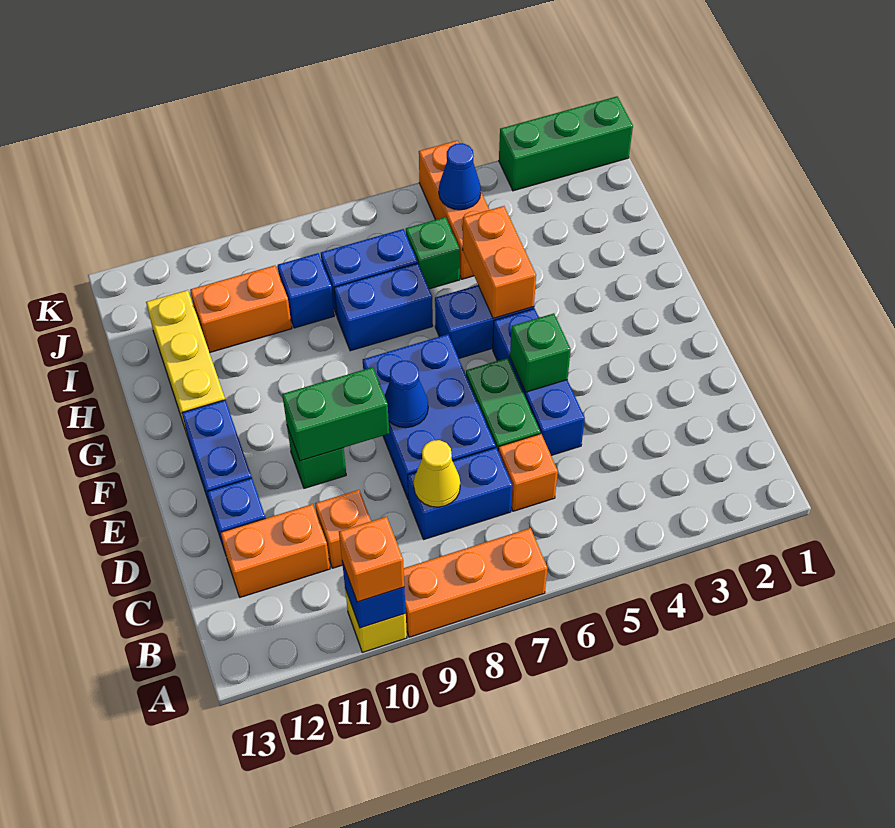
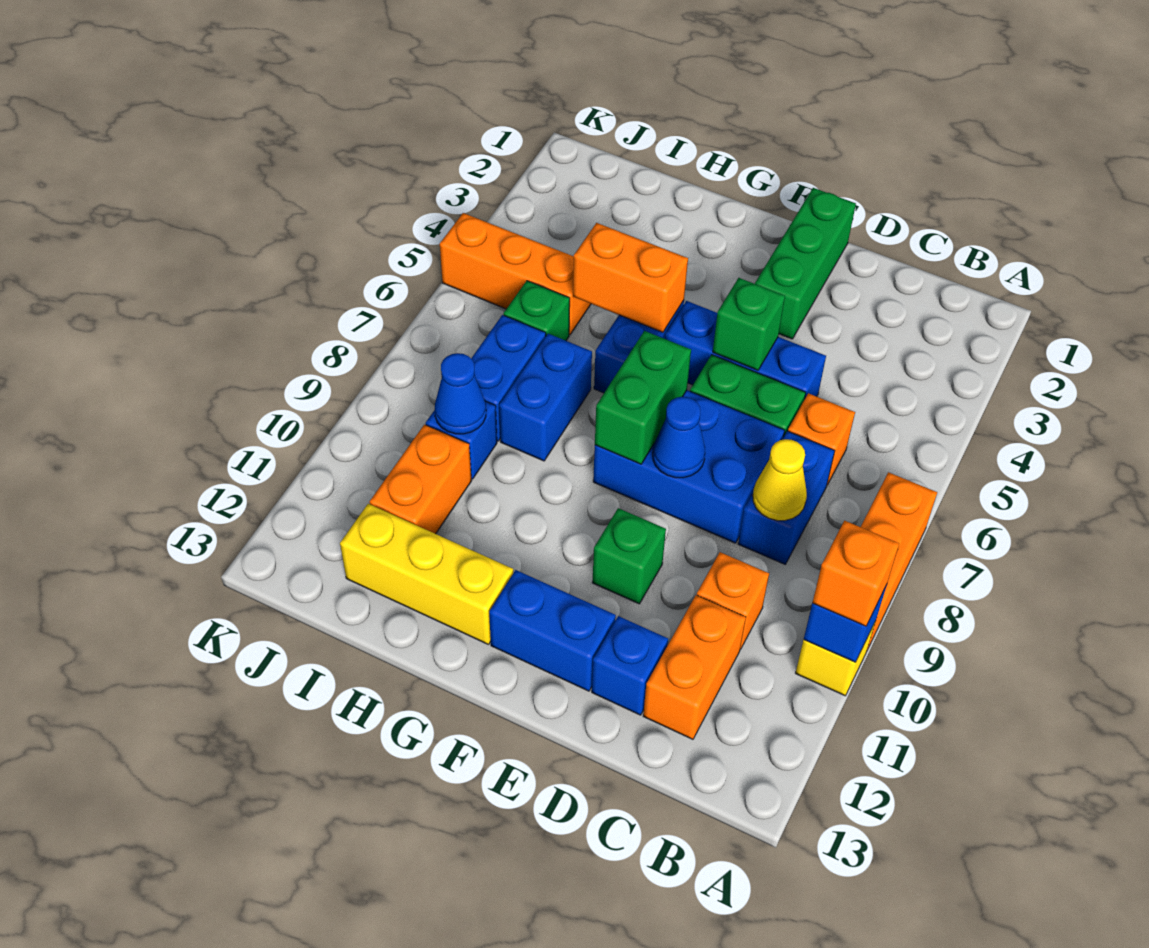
green 1x2 brick [282,367,389,461] -> green 1x2 brick moved to [595,331,691,464]
blue 1x1 cone [439,143,481,210] -> blue 1x1 cone moved to [435,353,486,434]
green 1x3 brick [499,96,633,191] -> green 1x3 brick moved to [755,188,856,339]

